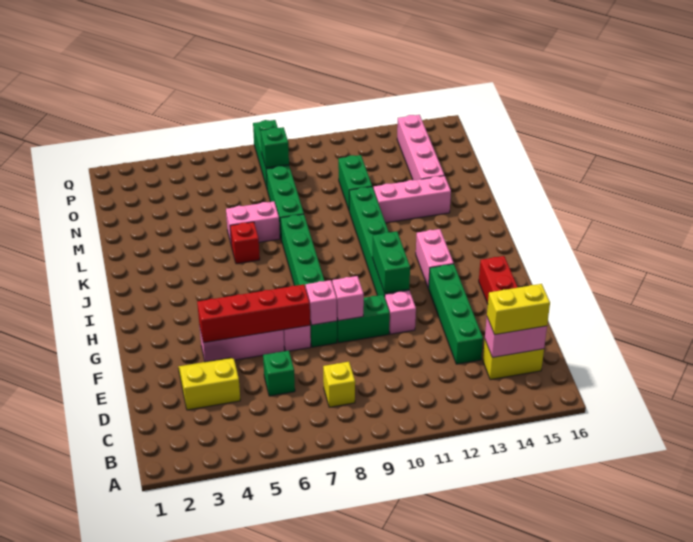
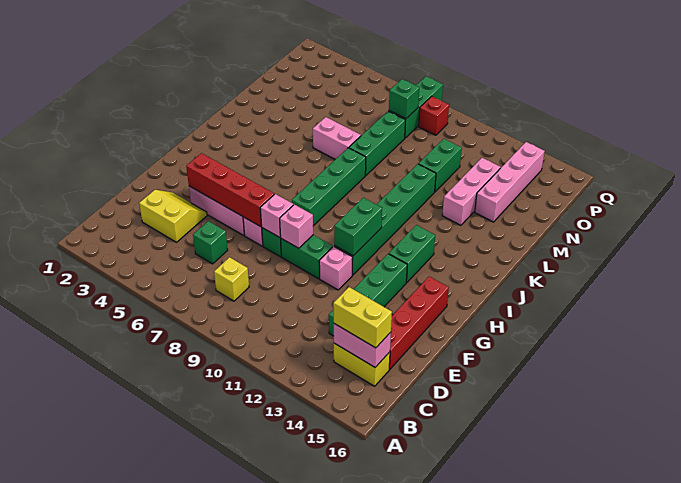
pink 1x2 brick [416,229,454,289] -> green 1x2 brick [389,225,435,283]
red 1x1 brick [230,222,260,264] -> red 1x1 brick moved to [419,96,449,135]
pink 1x3 brick [374,176,451,223] -> pink 1x3 brick turned to [442,158,501,225]

